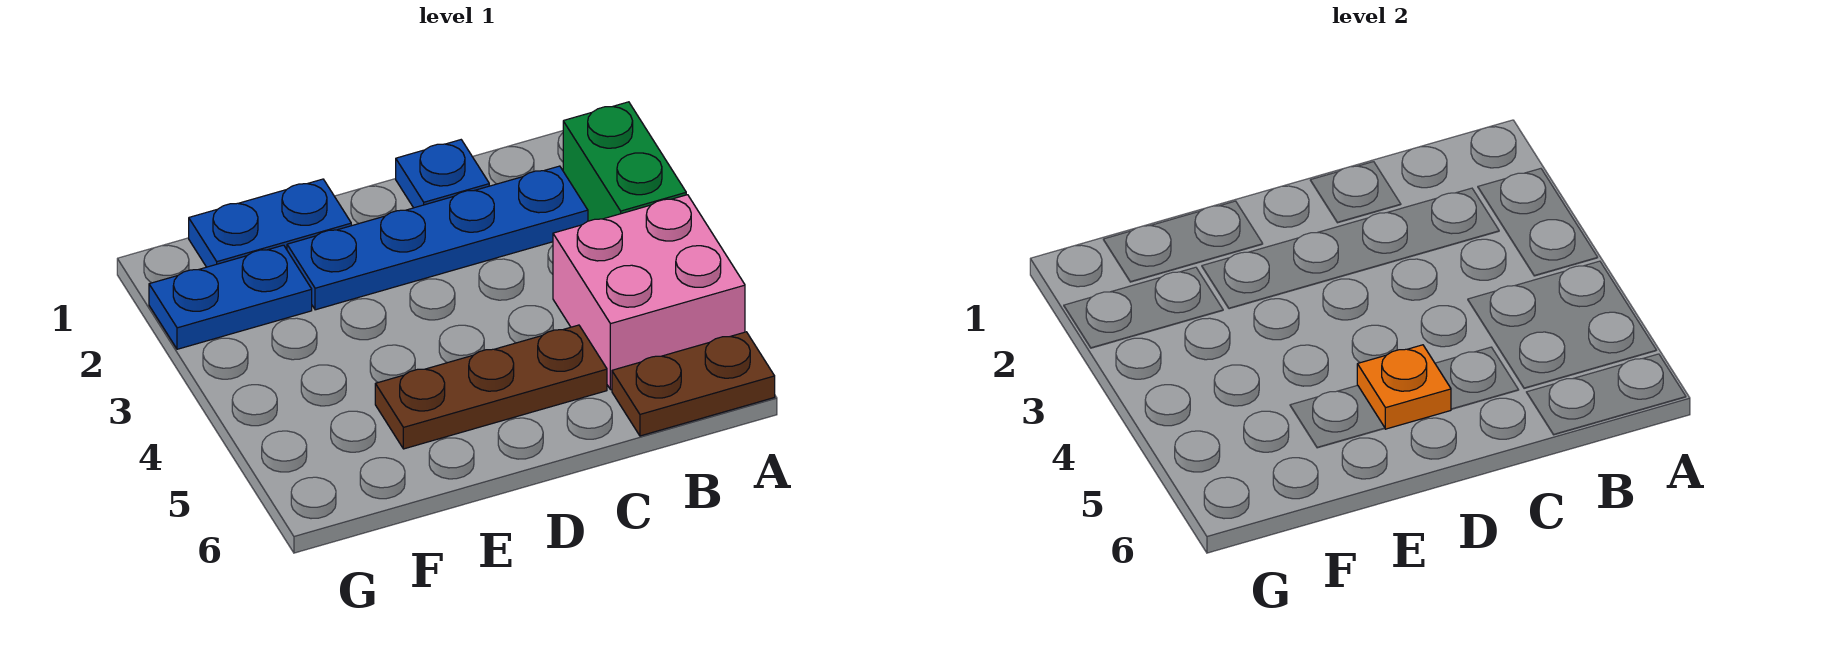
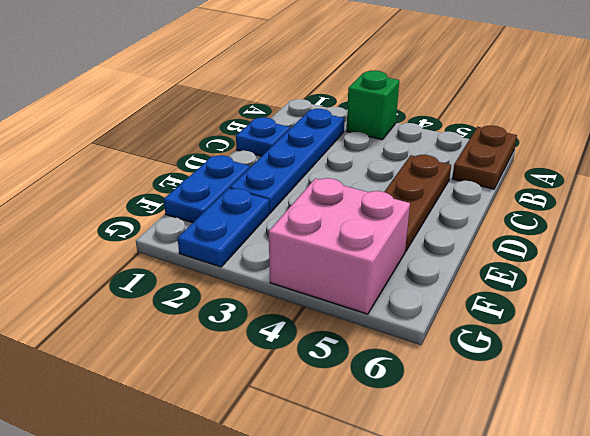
green 1x2 brick [563,102,686,221] -> green 1x1 brick [347,71,399,140]
pink 2x2 brick [553,195,745,390] -> pink 2x2 brick moved to [269,178,410,314]
orange 1x1 plate [1357,345,1451,429] -> none

